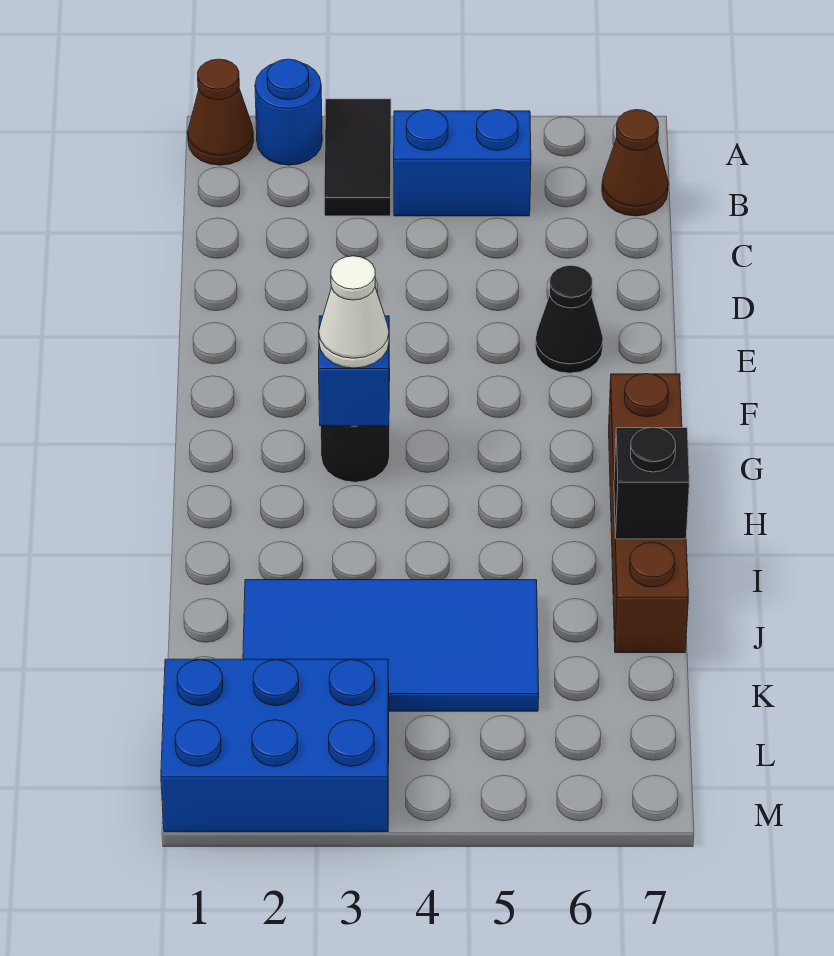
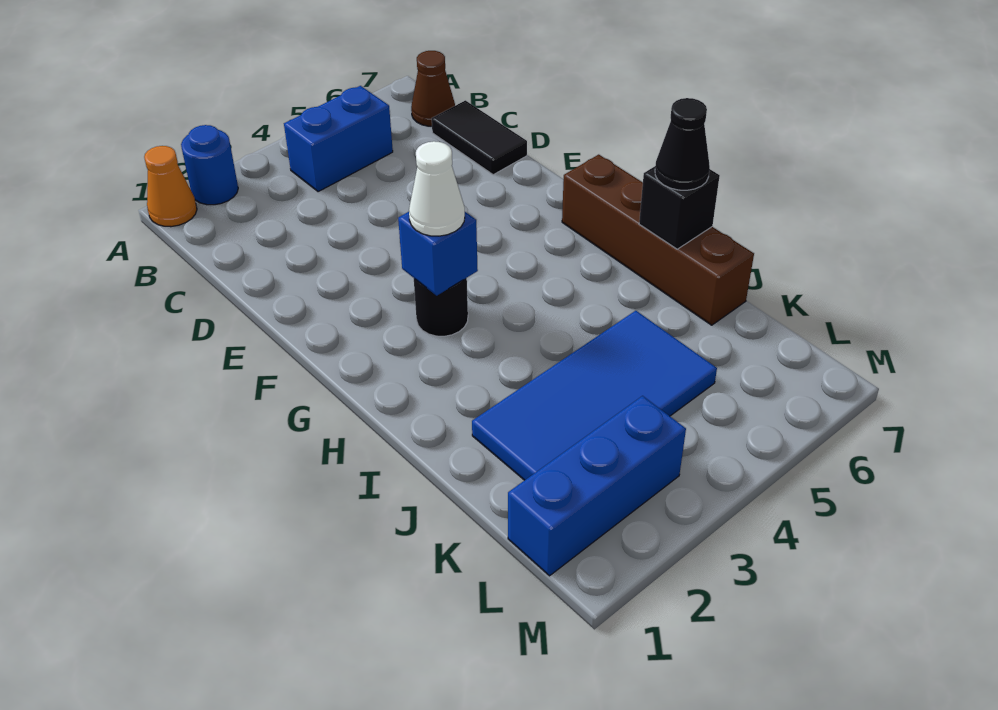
brown 1x1 cone [188,59,254,165] -> orange 1x1 cone [144,146,197,227]
black 1x2 tile [324,99,391,216] -> black 1x2 tile moved to [432,100,527,175]
black 1x1 cone [535,265,603,373] -> black 1x1 cone moved to [655,98,710,190]
blue 2x3 brick [161,659,389,832] -> blue 1x3 brick [508,396,686,576]

